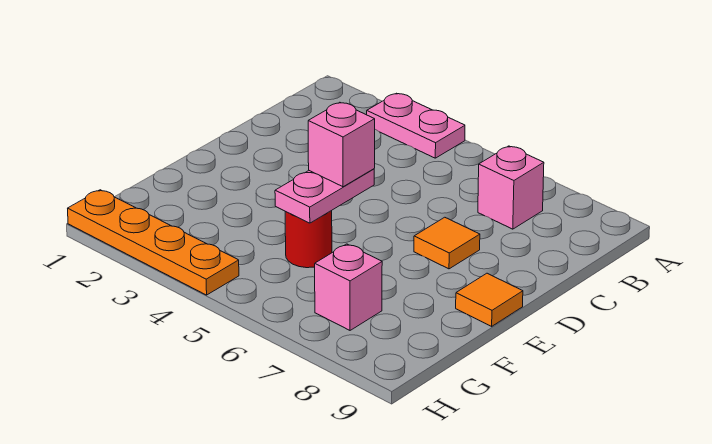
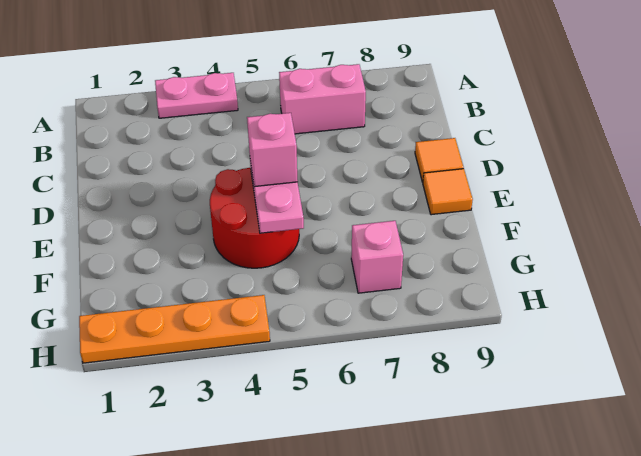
pink 1x1 brick [478,146,544,229] -> pink 1x2 brick [279,64,366,134]
orange 1x1 tile [414,217,480,269] -> orange 1x1 tile moved to [415,138,464,182]
red 1x1 round brick [285,211,332,268] -> red 2x2 round brick [210,168,299,268]

